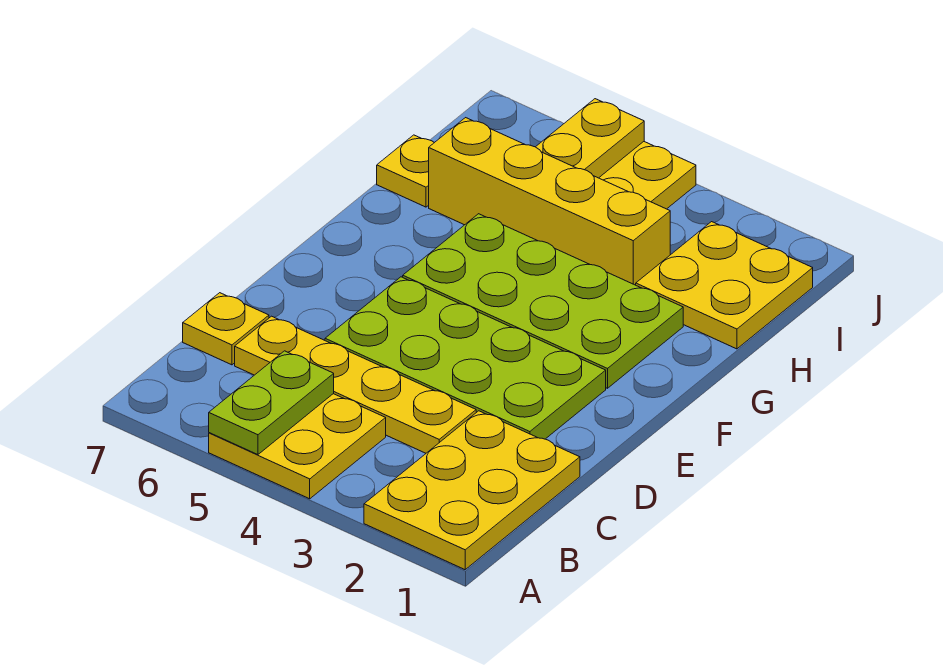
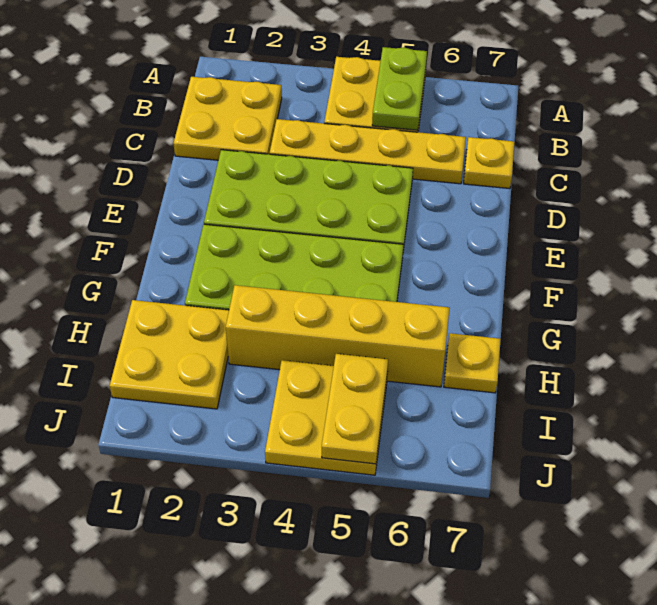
yellow 2x3 plate [364,411,580,570] -> yellow 2x2 plate [173,77,282,160]

